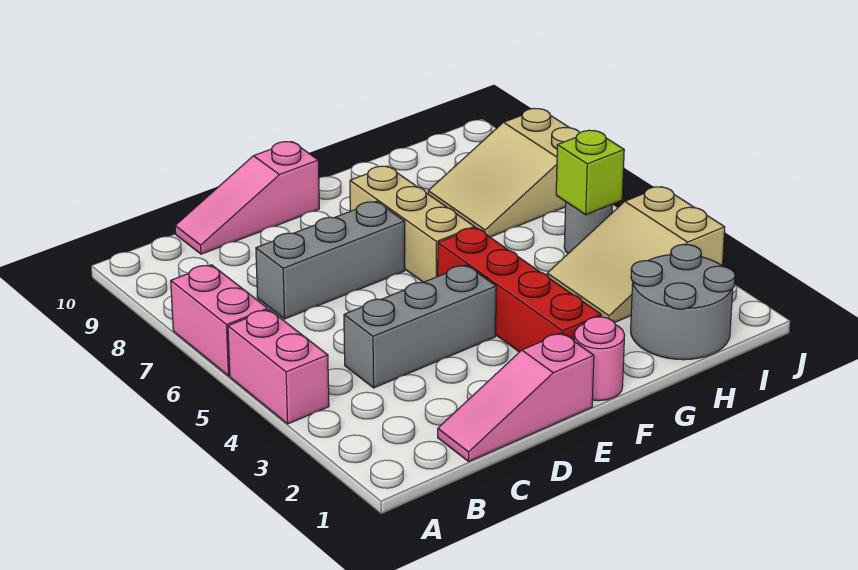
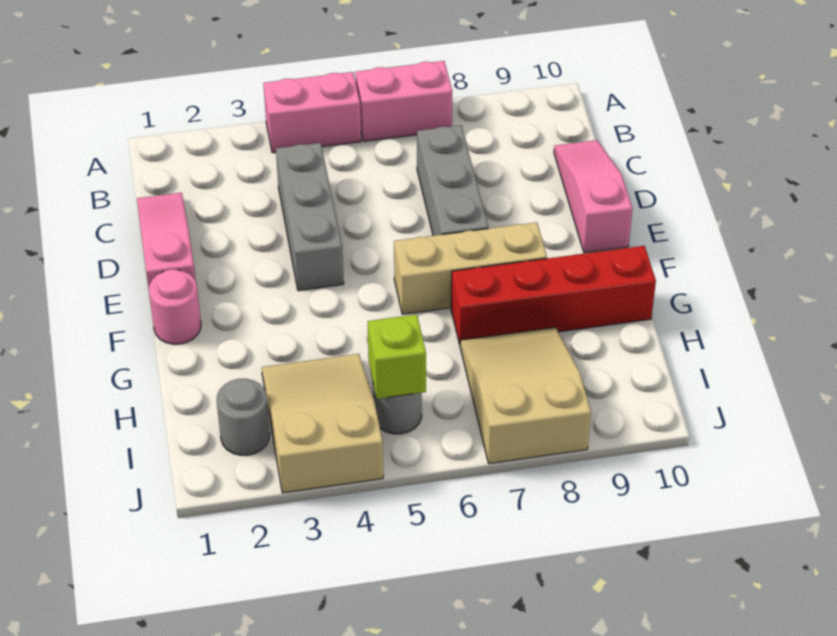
red 1x4 brick [438,228,601,352] -> red 1x4 brick moved to [451,246,656,344]
grey 2x2 round brick [631,244,735,360] -> grey 1x1 round brick [217,379,270,455]

